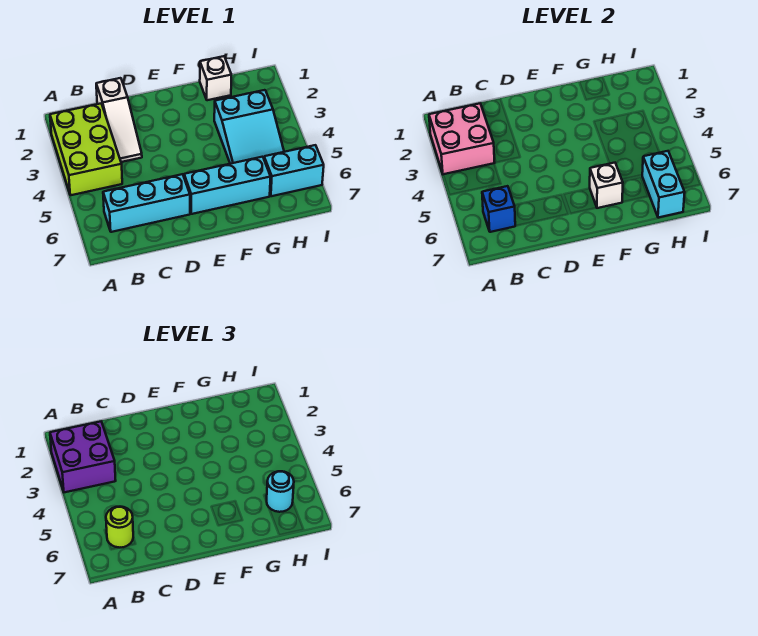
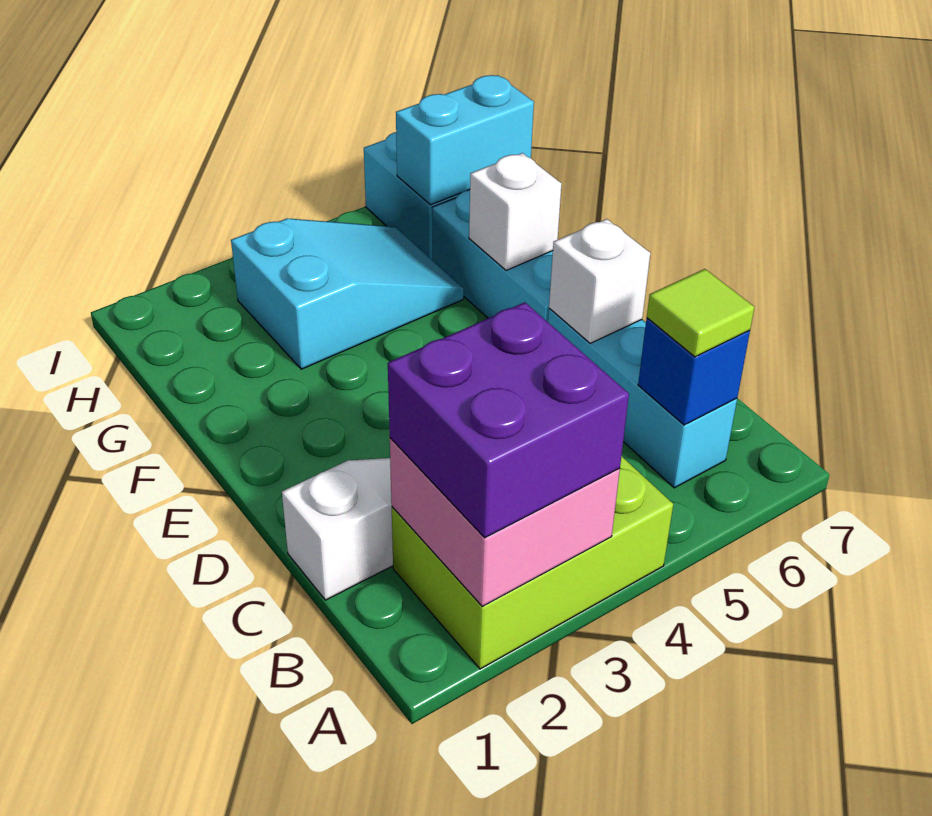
lime 1x1 round brick [106,507,133,548] -> lime 1x1 tile [647,269,754,357]
white 1x1 brick [200,56,231,100] -> white 1x1 brick moved to [549,219,650,343]
cyan 1x1 round brick [267,471,294,512] -> none

